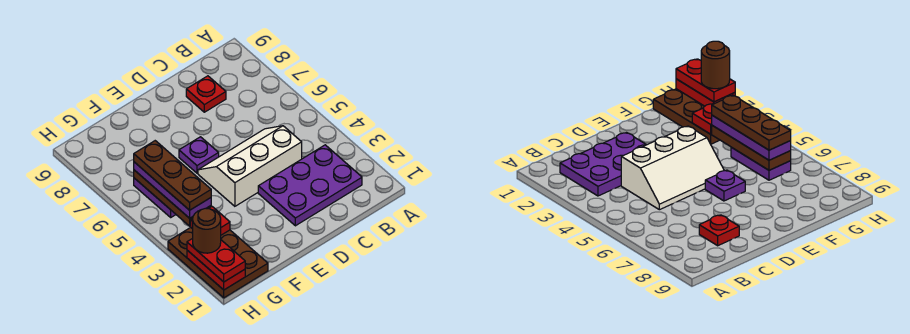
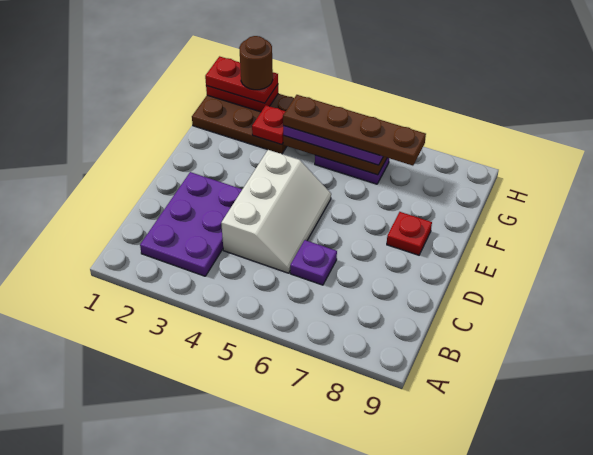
red 1x1 plate [186,76,226,112] -> red 1x1 plate moved to [387,212,432,255]
purple 1x1 plate [179,137,219,173] -> purple 1x1 plate moved to [290,240,337,285]
brown 1x3 plate [134,141,211,210] -> brown 1x4 plate [283,95,426,166]

